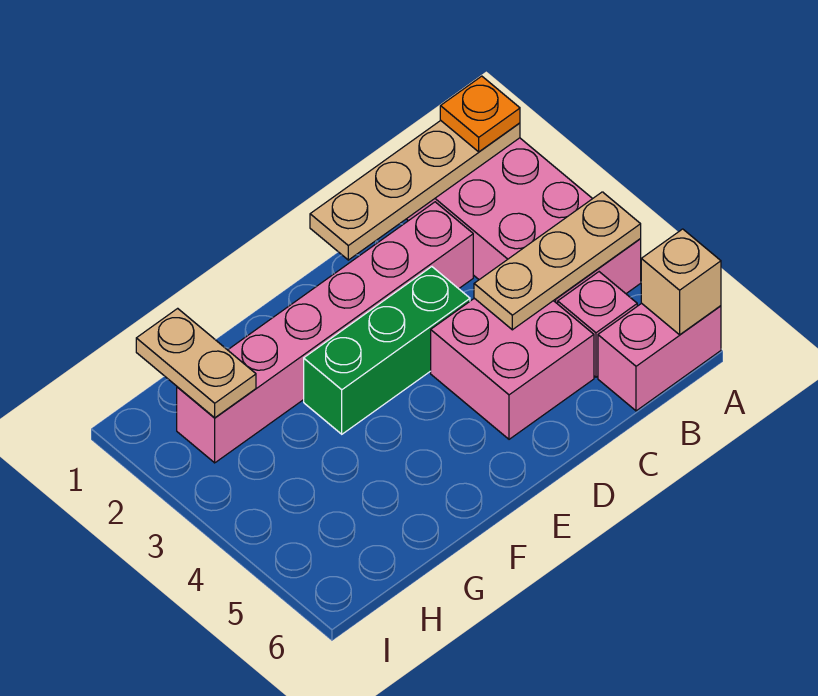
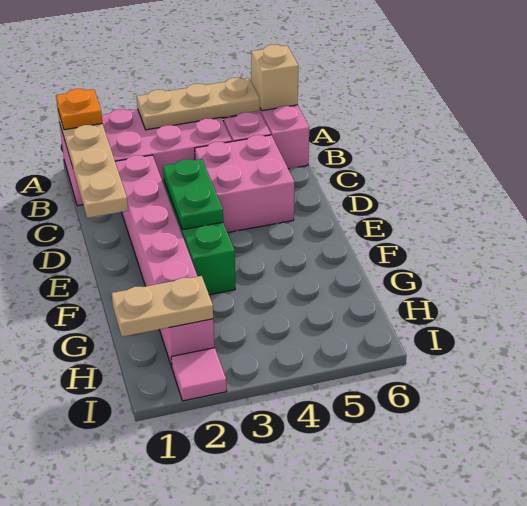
tan 1x3 plate [474,192,641,330] -> tan 1x3 plate turned to [137,78,260,130]
none -> green 1x2 plate [163,159,223,230]
none -> pink 1x1 tile [171,348,227,401]

